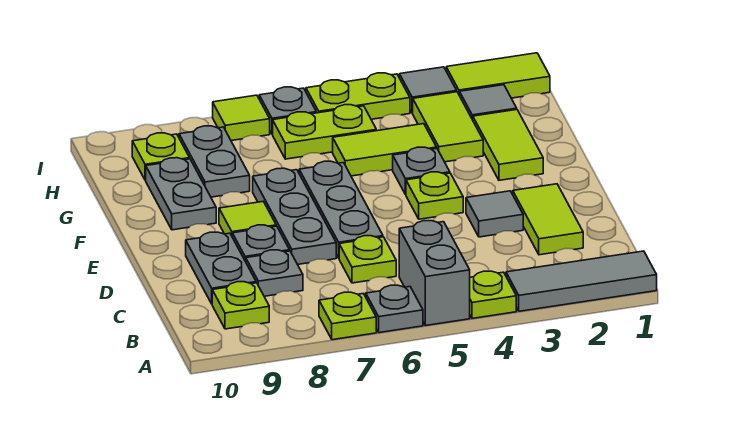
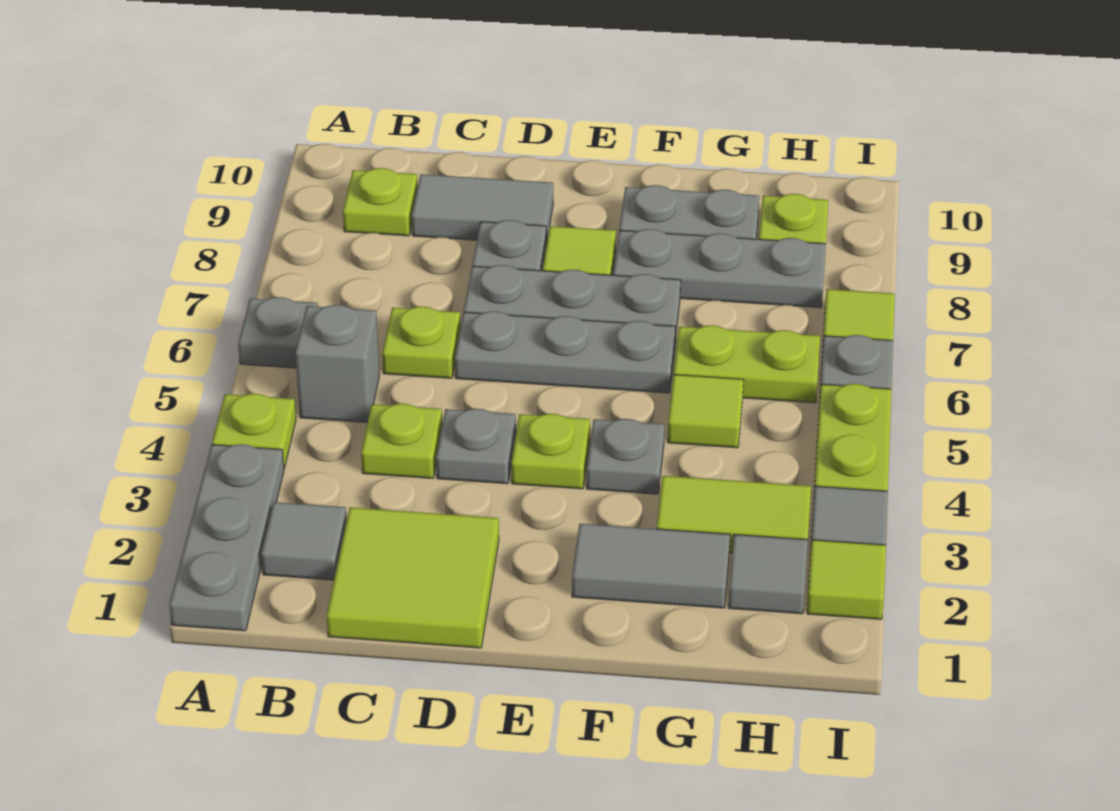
grey 1x3 tile [506,251,657,311] -> grey 1x3 plate [169,444,284,631]
grey 1x2 brick [399,221,470,326] -> grey 1x1 brick [295,305,379,422]
lime 1x1 plate [319,292,376,340] -> lime 1x1 plate moved to [361,404,442,478]
lime 1x2 tile [513,184,583,255] -> lime 2x2 tile [327,507,499,648]
grey 1x1 plate [246,250,303,296] -> grey 1x1 plate moved to [436,409,516,484]
grey 1x2 plate [186,232,256,304] -> grey 1x2 tile [412,174,553,244]
grey 1x1 tile [466,191,523,237] -> grey 1x1 tile moved to [261,502,347,580]
lime 1x2 tile [473,110,543,180] -> grey 1x2 tile [572,524,730,608]
lime 1x2 tile [333,124,437,176] -> lime 1x1 tile [668,375,744,448]
grey 1x2 plate [179,126,250,197] -> grey 1x3 plate [613,229,826,308]
lime 1x2 plate [273,105,376,159] -> lime 1x2 plate turned to [674,325,820,403]
lime 1x2 tile [446,53,550,98] -> lime 1x1 tile [807,540,886,619]

